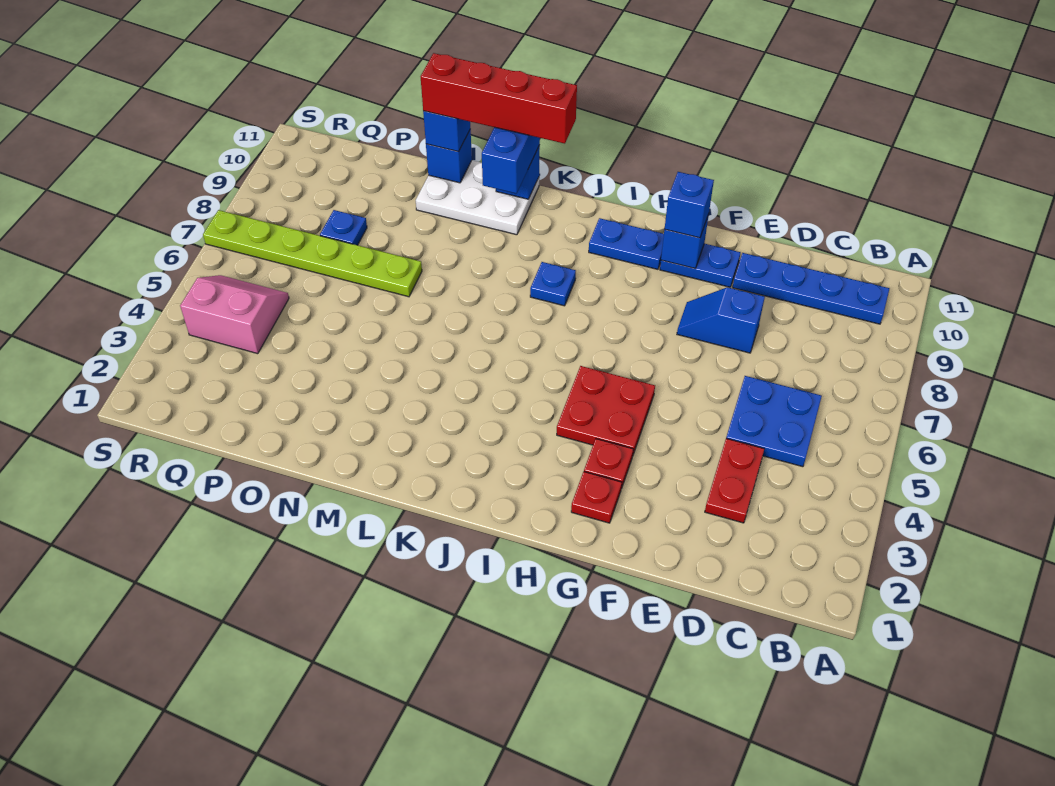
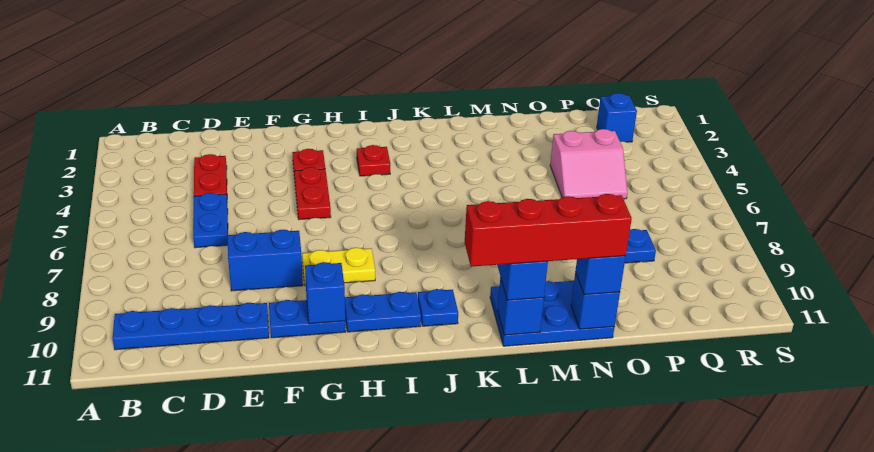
blue 2x2 plate [726,376,822,467] -> blue 1x2 plate [193,193,228,248]
blue 1x2 slope [677,287,765,353] -> blue 1x2 brick [228,230,303,291]
red 1x1 plate [571,472,622,523] -> red 1x1 plate moved to [357,145,390,176]
red 2x2 plate [557,366,655,454] -> red 1x2 plate [294,167,331,220]
none -> yellow 1x2 plate [302,248,375,286]
blue 1x1 brick [665,172,714,238] -> blue 1x1 brick moved to [597,93,637,142]
blue 1x1 plate [530,262,576,306] -> blue 1x1 plate moved to [418,289,458,326]
white 2x3 plate [416,160,539,235] -> blue 2x3 plate [490,281,614,346]
lime 1x6 plate [203,210,422,297] -> none
pink 2x2 slope [180,275,289,354] -> pink 2x2 slope moved to [550,129,627,199]

